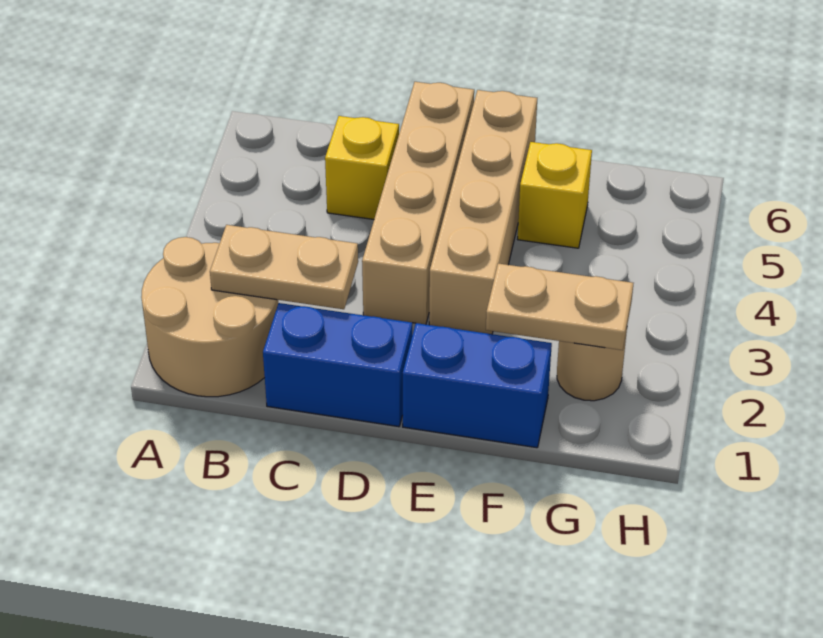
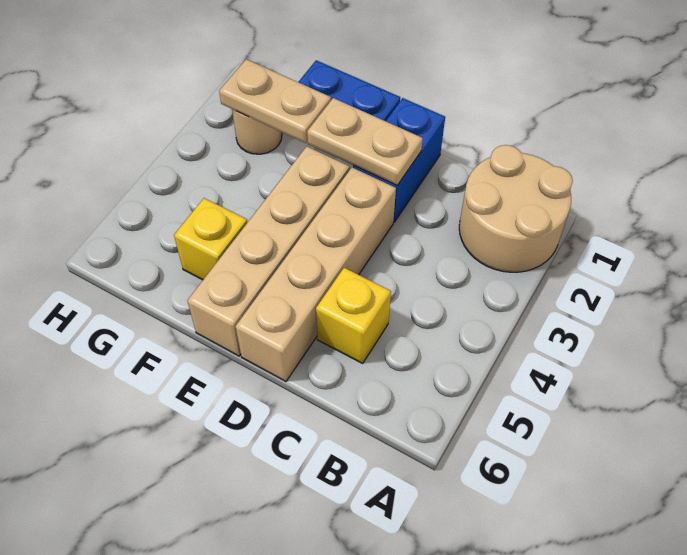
tan 1x2 plate [210,225,358,309] -> tan 1x2 plate moved to [307,98,423,185]
blue 1x2 brick [263,303,412,427] -> blue 1x2 brick turned to [353,98,445,222]

